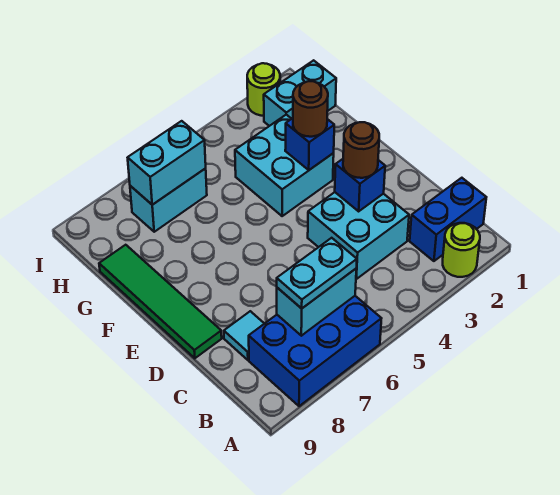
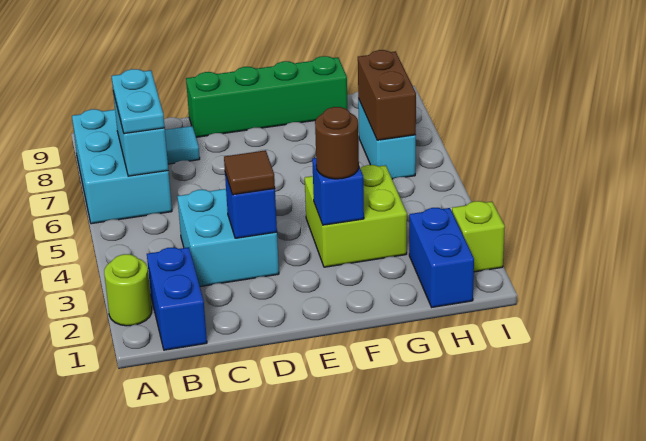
blue 2x3 brick [249,296,381,406] -> cyan 2x3 brick [72,109,172,224]
brown 1x1 round brick [343,122,379,178] -> brown 1x1 tile [224,150,275,195]
green 1x4 tile [99,245,222,358] -> green 1x4 brick [186,56,347,137]
cyan 2x2 brick [235,115,334,216] -> lime 2x2 brick [305,165,407,267]
cyan 1x2 brick [264,60,336,126] -> blue 1x2 brick [409,208,474,307]
cyan 1x2 brick [128,121,206,205] -> brown 1x2 brick [358,50,416,140]
lime 1x1 round brick [247,63,280,116] -> lime 1x1 brick [452,201,505,272]

